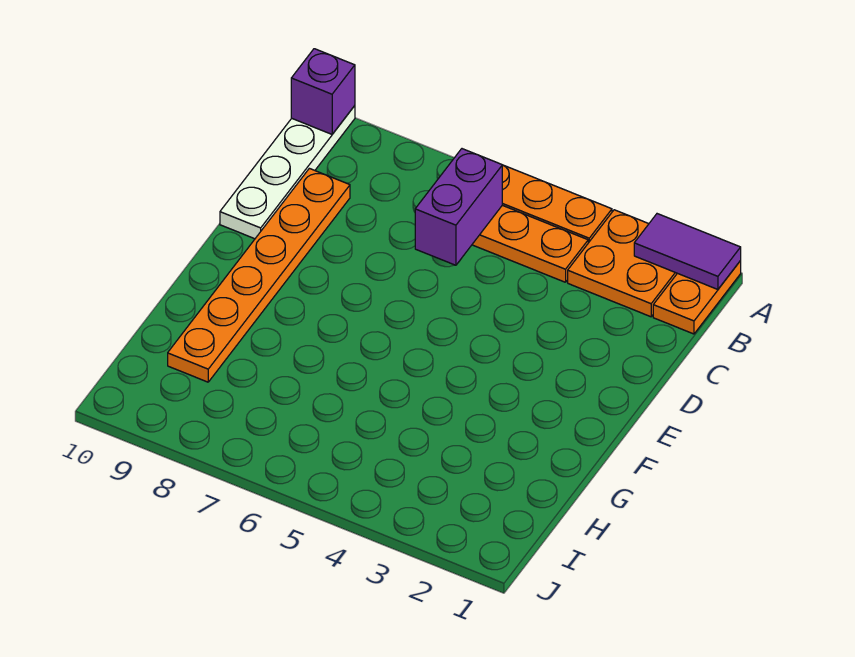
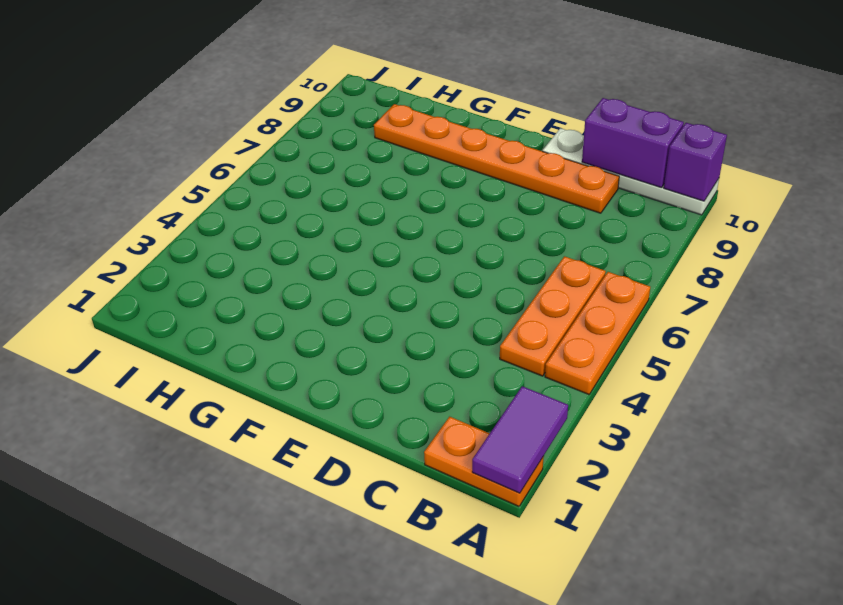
orange 2x2 plate [568,210,677,317] -> none
purple 1x2 brick [415,149,502,265] -> purple 1x2 brick moved to [582,98,684,188]

